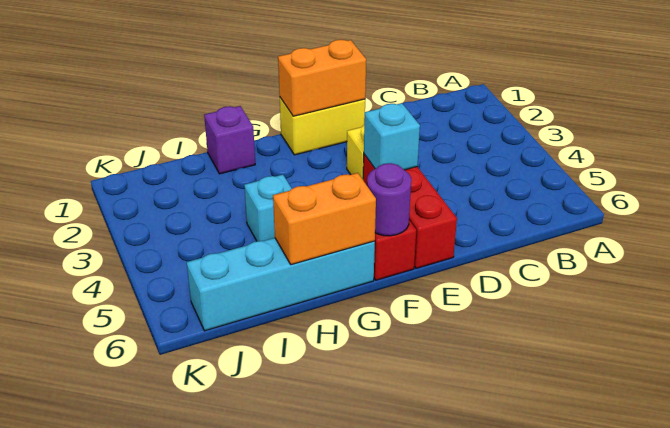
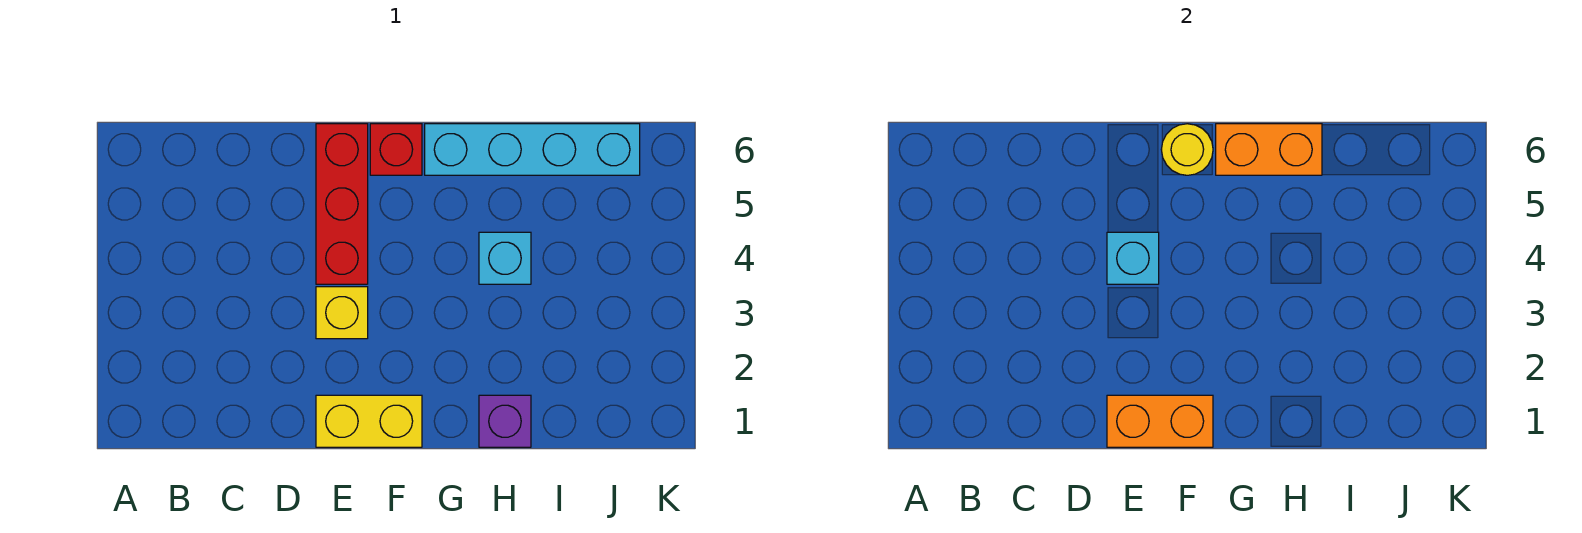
purple 1x1 round brick [367,163,411,236] -> yellow 1x1 round brick [1161,124,1213,175]

